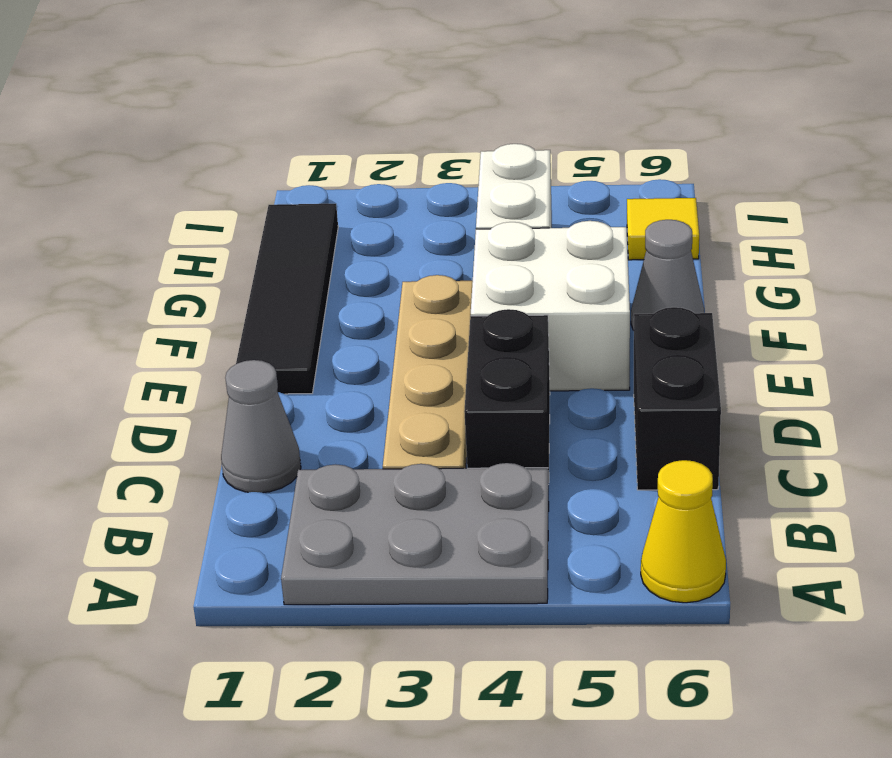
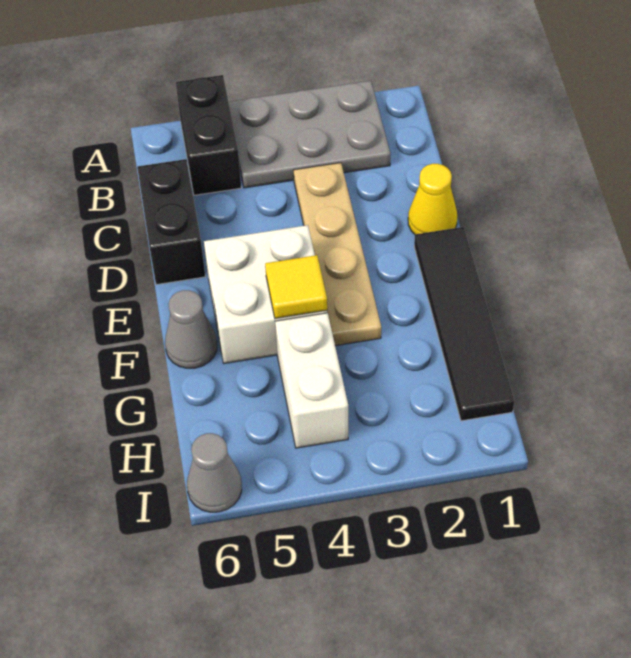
yellow 1x1 cone [641,460,726,603] -> yellow 1x1 cone moved to [408,164,457,234]
grey 1x1 cone [221,360,301,493] -> grey 1x1 cone moved to [187,433,242,512]
black 1x2 brick [464,309,550,484] -> black 1x2 brick moved to [176,75,241,195]
yellow 1x1 tile [627,198,699,260] -> yellow 1x1 tile moved to [265,255,327,318]

